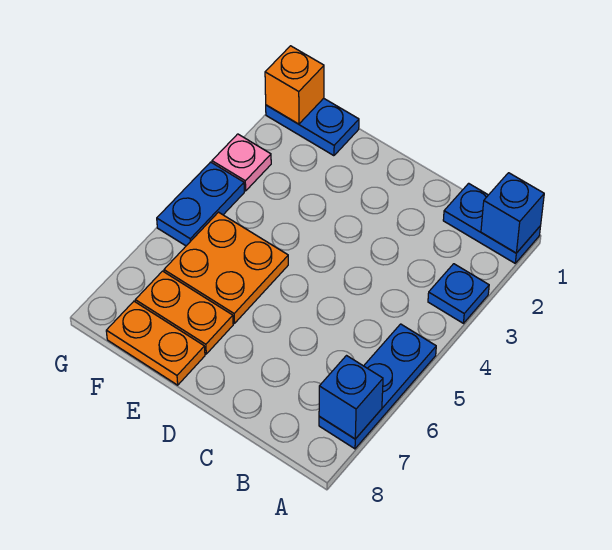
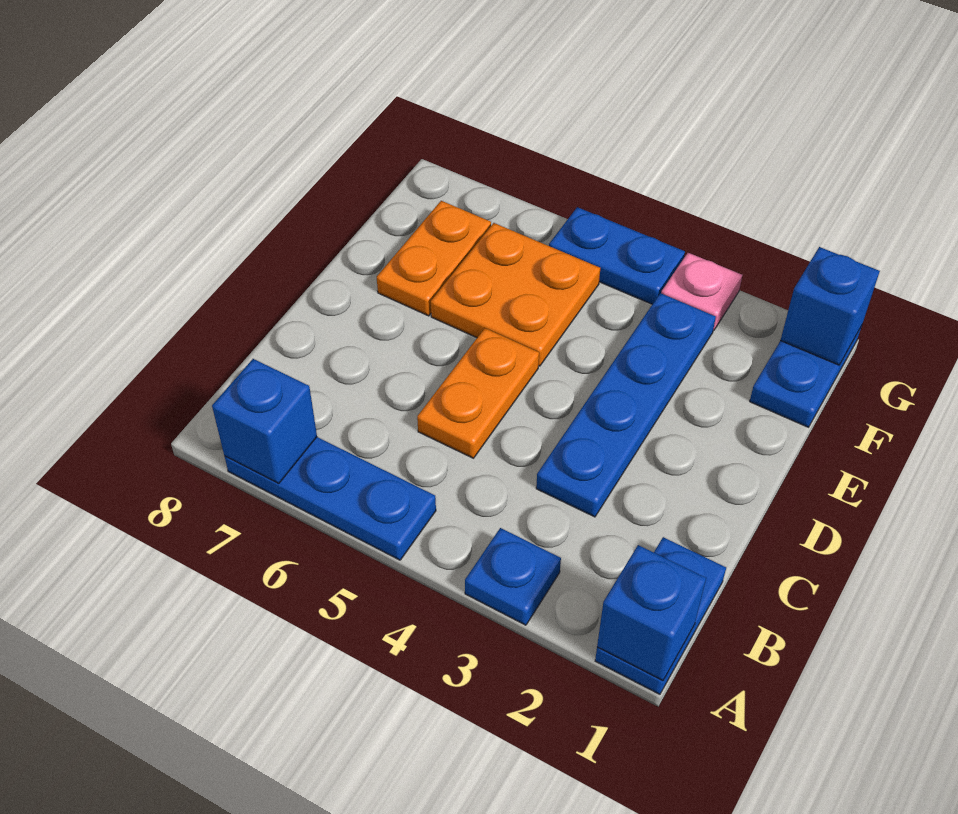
none -> blue 1x4 plate [536,293,716,517]
orange 1x2 plate [106,301,205,385] -> orange 1x2 plate moved to [417,328,539,458]
orange 1x1 brick [265,46,324,124] -> blue 1x1 brick [780,247,880,365]

